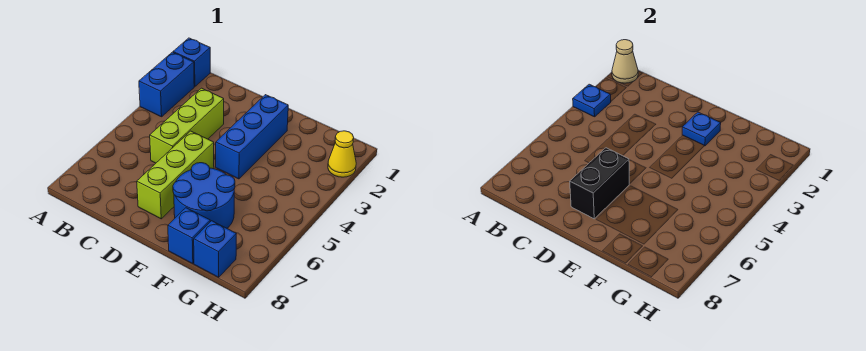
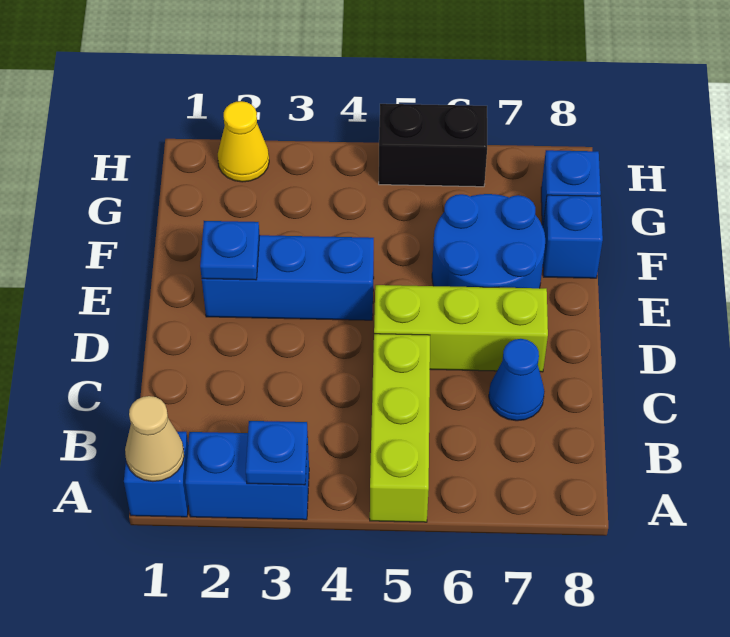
lime 1x3 brick [150,88,224,163] -> lime 1x3 brick turned to [370,334,430,522]
none -> blue 1x1 cone [489,339,545,421]
black 1x2 brick [570,148,629,219] -> black 1x2 brick moved to [379,104,487,187]

